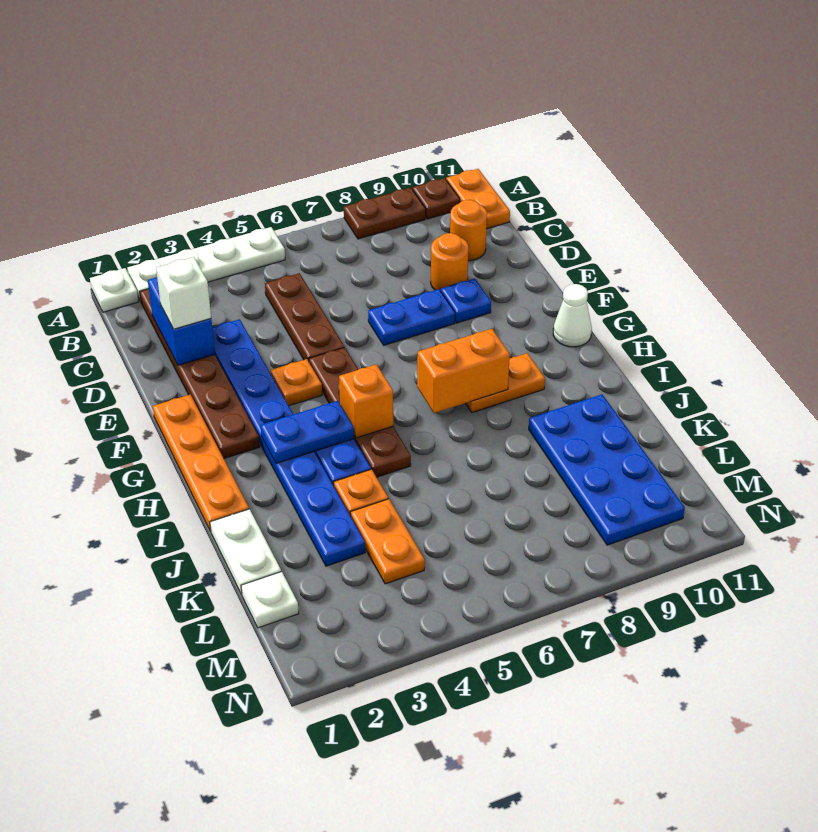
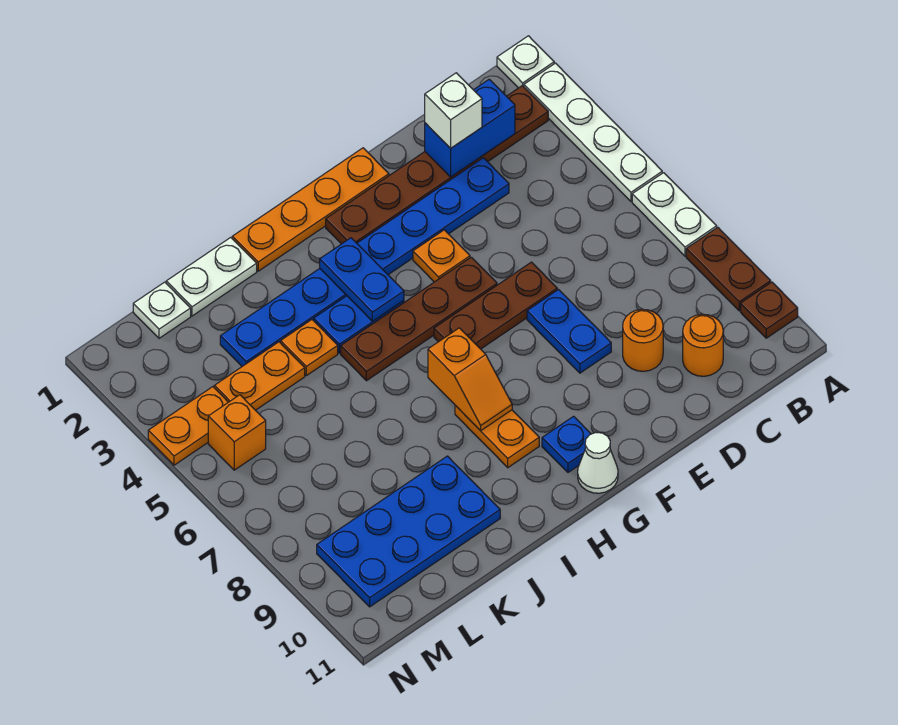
none -> white 1x2 plate [632,173,717,256]
orange 1x2 plate [446,169,510,229] -> orange 1x2 plate moved to [148,387,228,465]
brown 1x3 plate [265,273,344,361] -> brown 1x3 plate moved to [434,262,557,349]
blue 1x1 plate [441,279,491,323] -> blue 1x1 plate moved to [542,416,591,472]
orange 1x1 brick [339,364,393,438] -> orange 1x1 brick moved to [208,395,266,470]
orange 1x2 brick [417,329,510,413] -> orange 1x2 slope [428,328,512,431]

